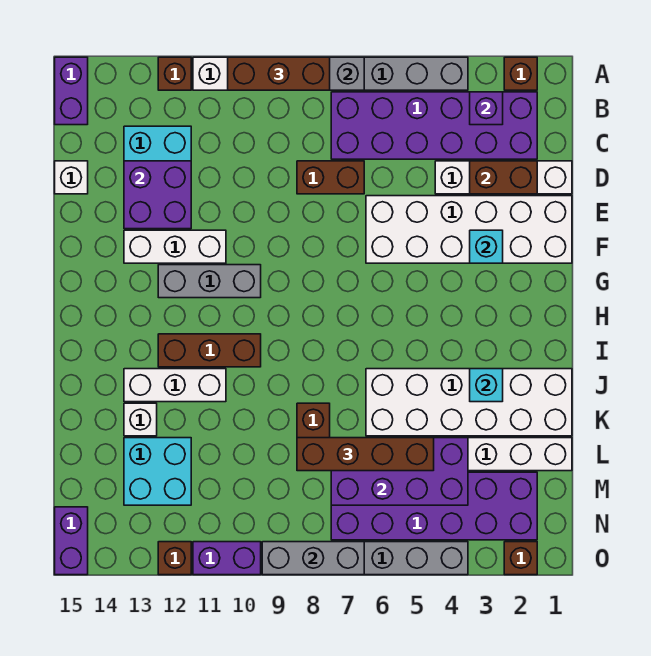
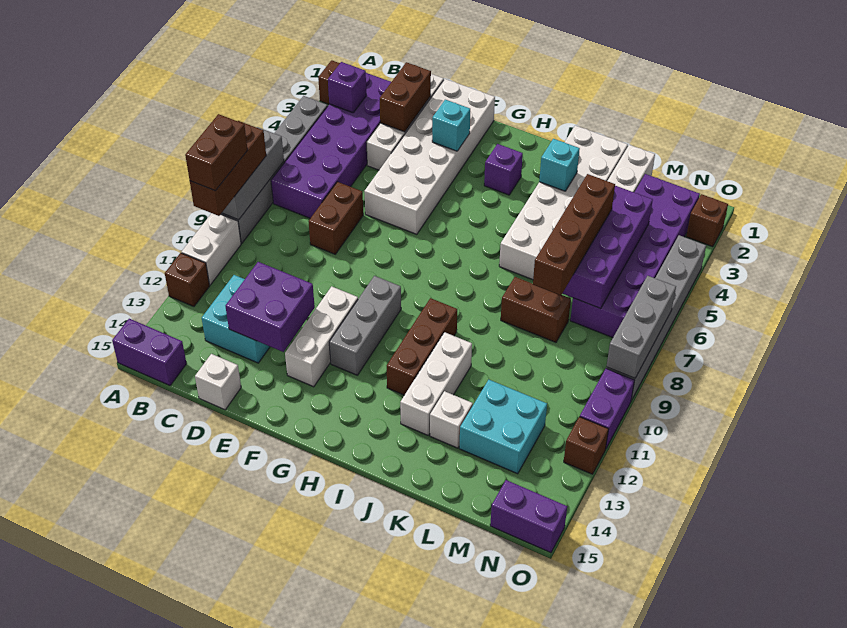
none -> brown 1x2 brick [185,114,247,191]
none -> purple 1x1 brick [484,144,523,195]

